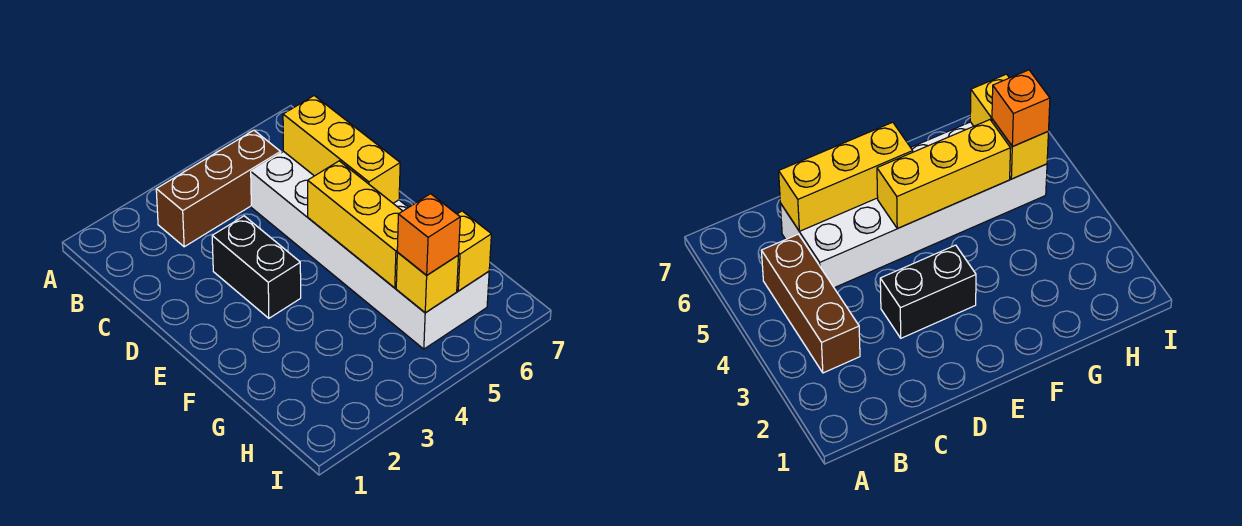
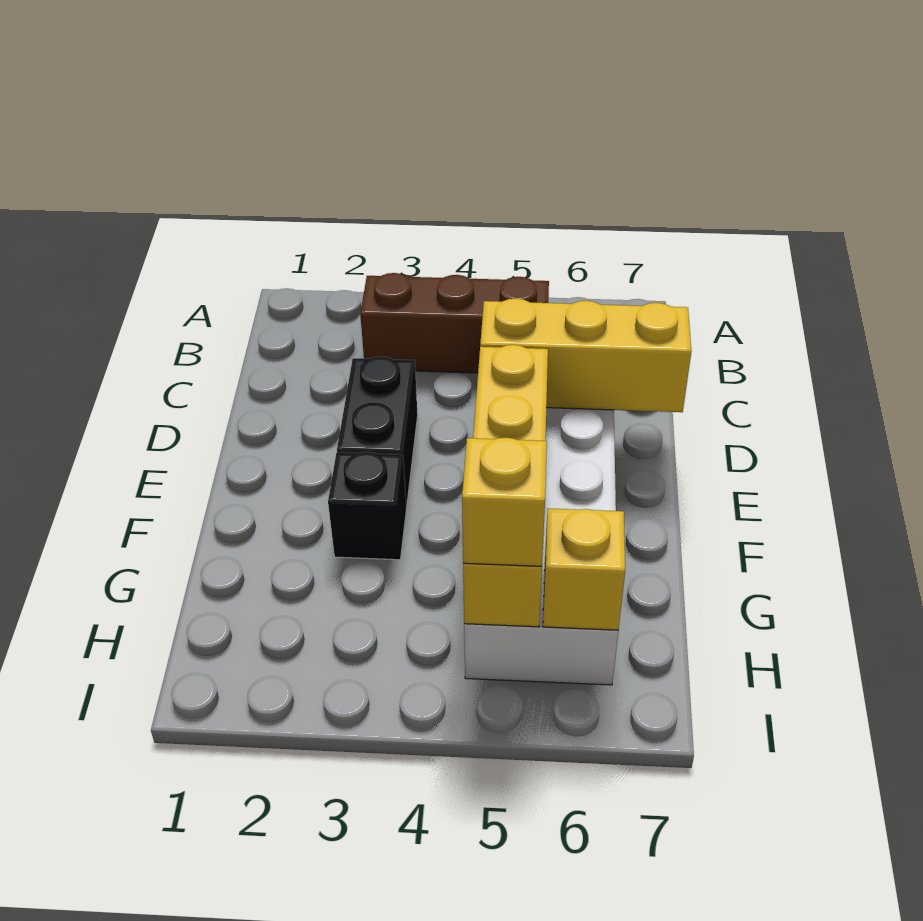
yellow 1x3 brick [283,96,400,203] -> yellow 1x3 brick turned to [480,299,691,412]
none -> black 1x1 brick [328,452,406,560]
orange 1x1 brick [397,194,460,275] -> yellow 1x1 brick [462,438,547,566]

